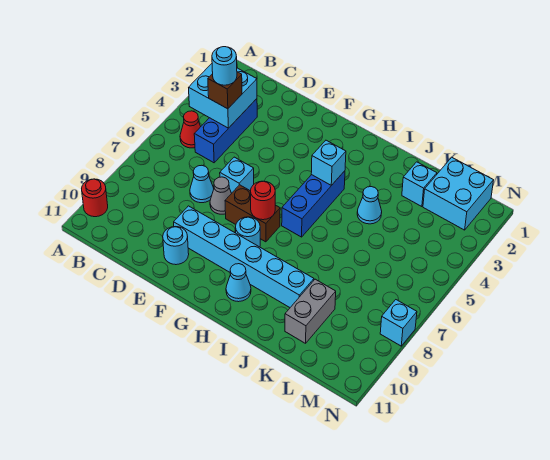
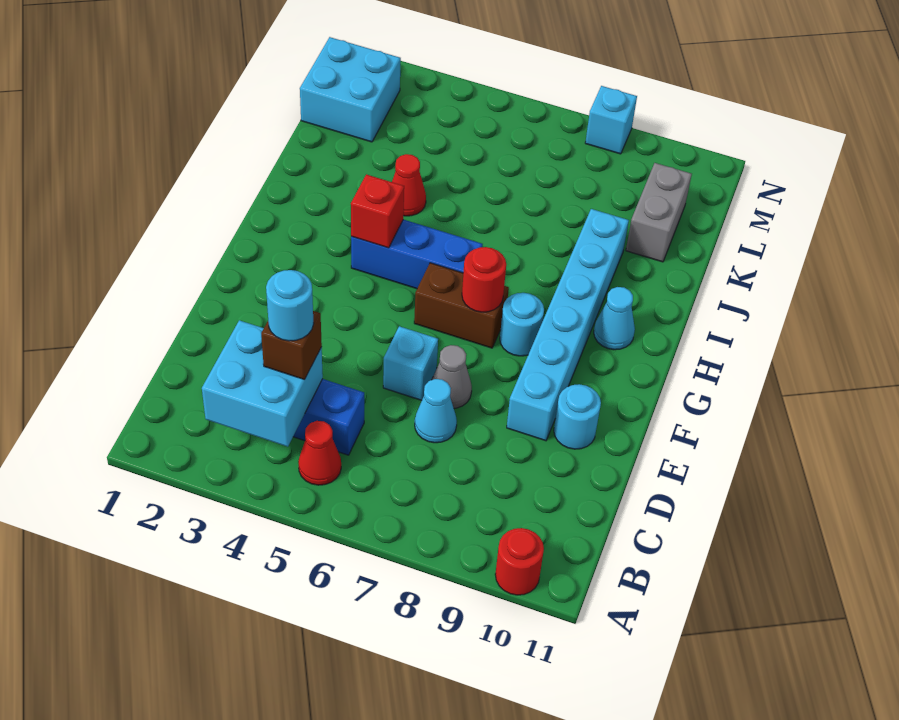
brown 1x2 brick [225,185,280,242] -> brown 1x2 brick turned to [414,263,509,348]
cyan 1x1 brick [311,140,346,185] -> red 1x1 brick [351,174,404,248]
cyan 1x1 cone [357,187,382,224] -> red 1x1 cone [392,154,426,216]
cyan 1x1 brick [402,162,437,207] -> none
grey 1x2 brick [285,279,336,343] -> grey 1x2 brick turned to [626,163,692,262]

